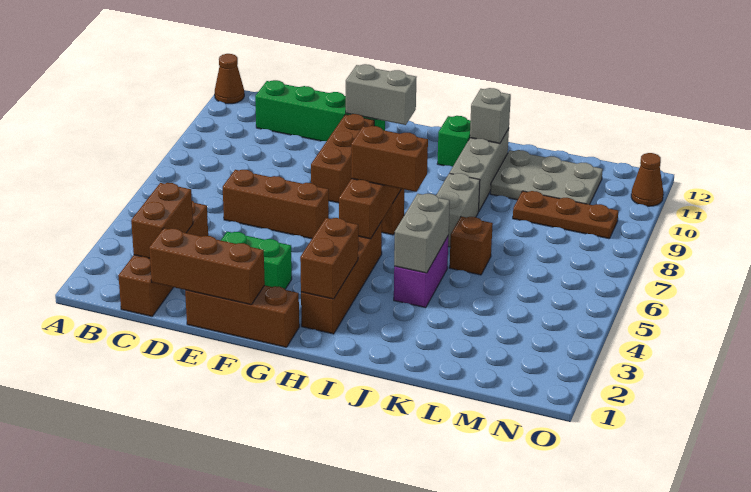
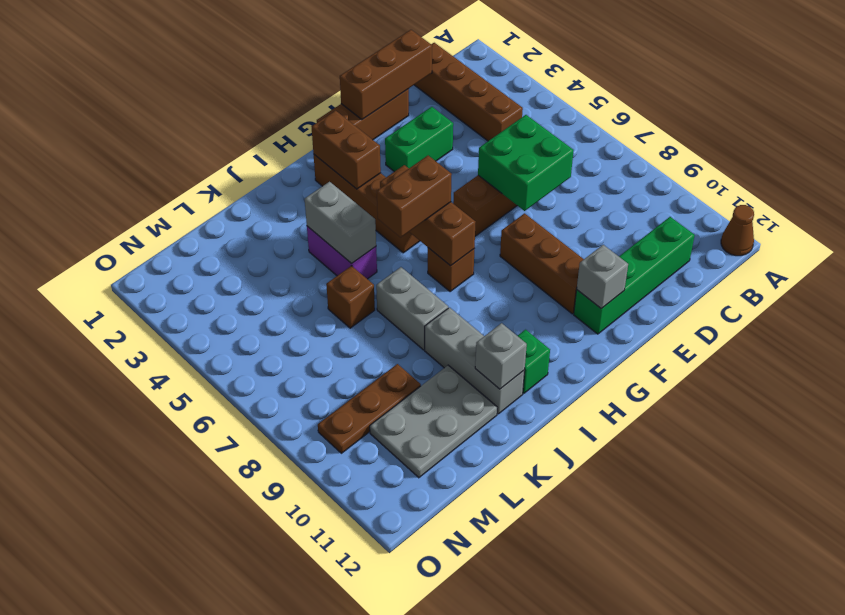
brown 1x2 brick [131,183,193,258] -> none
none -> green 2x2 brick [478,115,574,211]
grey 1x2 brick [346,64,417,125] -> grey 1x1 brick [577,245,628,309]
brown 1x1 cone [631,153,663,206] -> none

